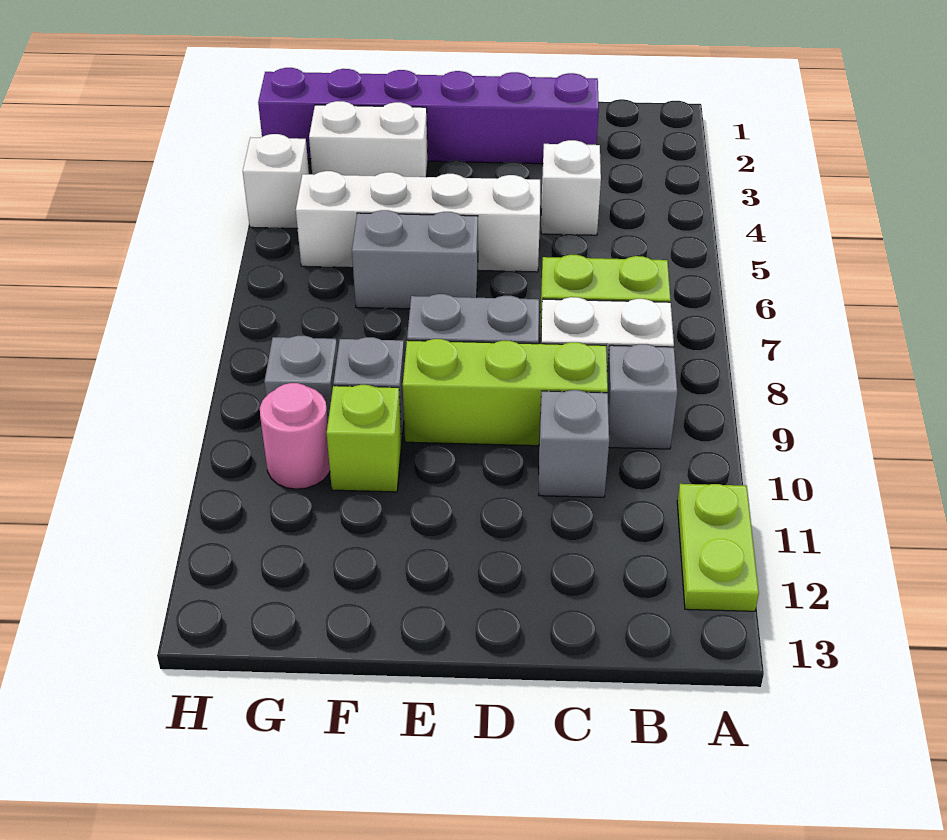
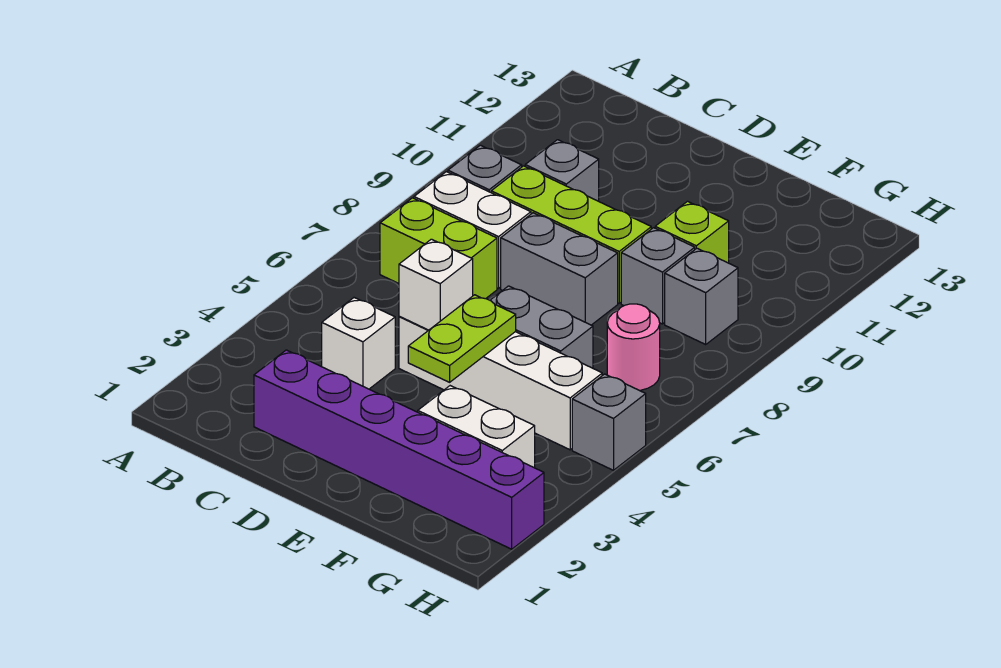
lime 1x2 plate [677,484,759,611] -> lime 1x2 plate moved to [408,295,516,382]
pink 1x1 round brick [260,383,330,489] -> pink 1x1 round brick moved to [607,304,660,390]
white 1x1 brick [243,134,309,229] -> white 1x1 brick moved to [399,239,473,330]
none -> grey 1x1 brick [572,374,646,470]

